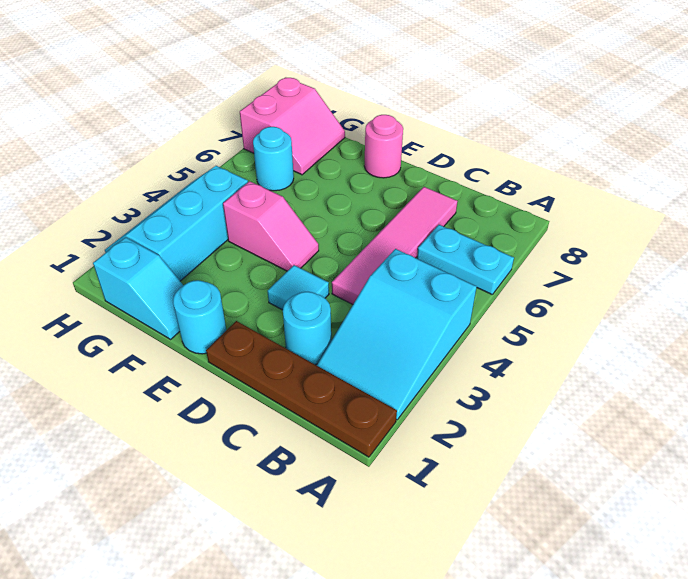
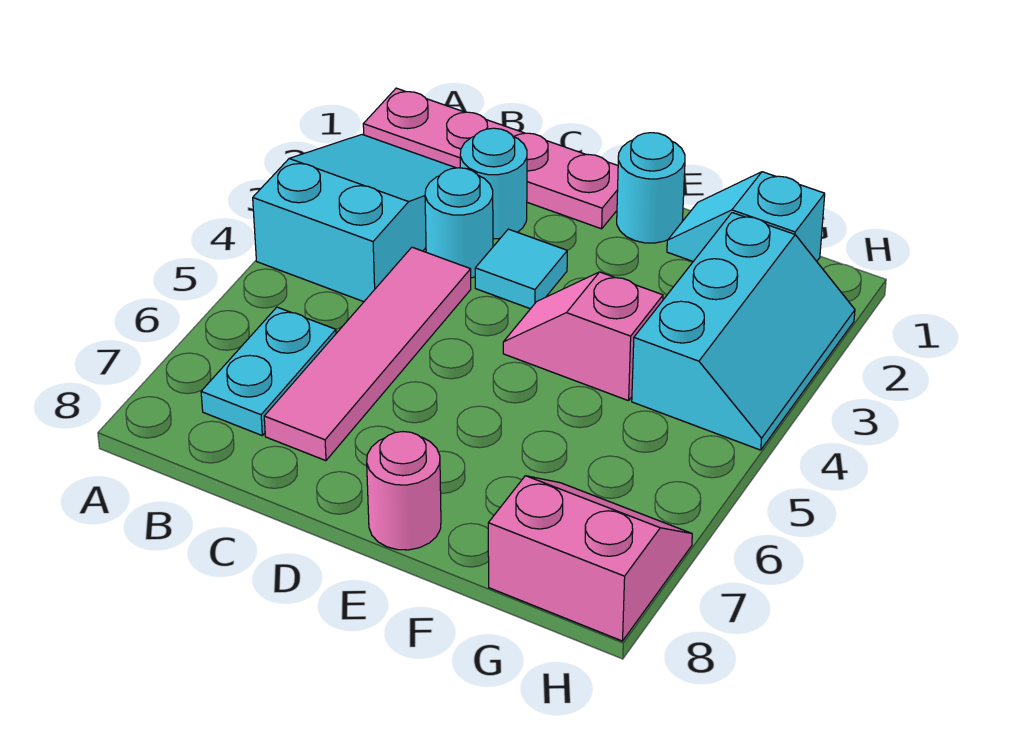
brown 1x4 plate [206,321,397,457] -> pink 1x4 plate [363,88,618,229]
cyan 1x2 plate [417,225,514,295] -> cyan 1x2 plate turned to [201,307,336,435]
cyan 1x1 round brick [253,127,294,191] -> cyan 1x1 round brick moved to [425,168,493,278]
pink 2x2 slope [240,77,345,175] -> pink 2x2 slope turned to [488,476,692,641]

